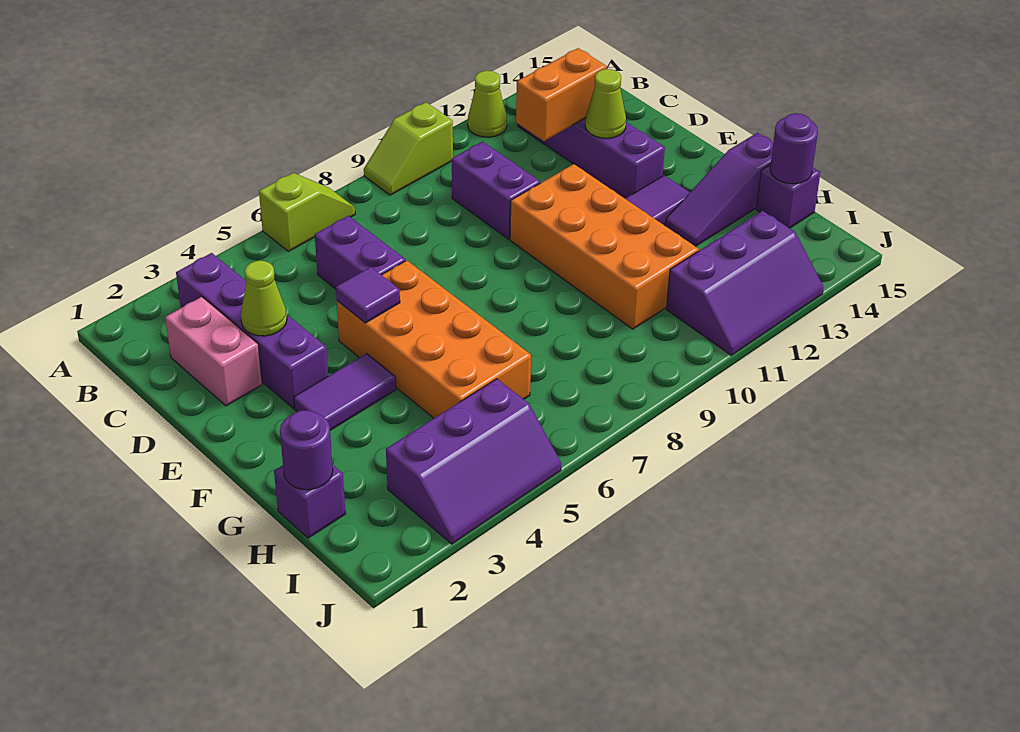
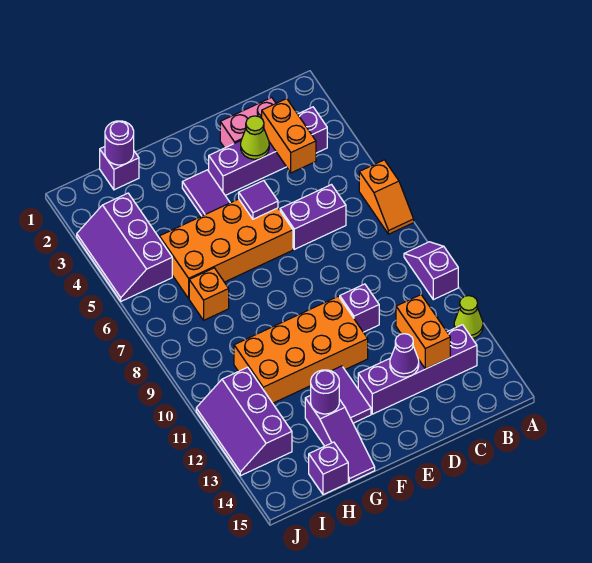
lime 1x2 slope [259,173,355,251] -> orange 1x2 slope [359,160,414,234]
lime 1x2 slope [364,102,453,195] -> purple 1x2 slope [404,242,458,300]
none -> orange 1x2 brick [262,99,316,173]
purple 1x2 brick [452,141,540,239] -> purple 1x1 brick [340,284,379,332]
lime 1x1 cone [585,69,626,138] -> purple 1x1 cone [390,334,419,377]
purple 1x3 slope [665,133,773,246] -> purple 1x3 slope turned to [305,395,375,482]
none -> orange 1x1 brick [189,268,229,320]
purple 1x1 round brick [770,113,818,184] -> purple 1x1 round brick moved to [311,370,339,414]

